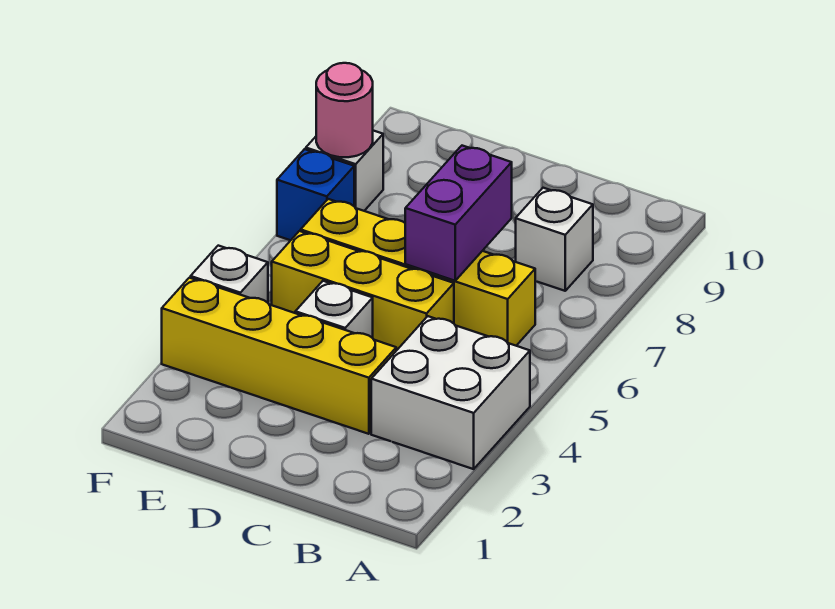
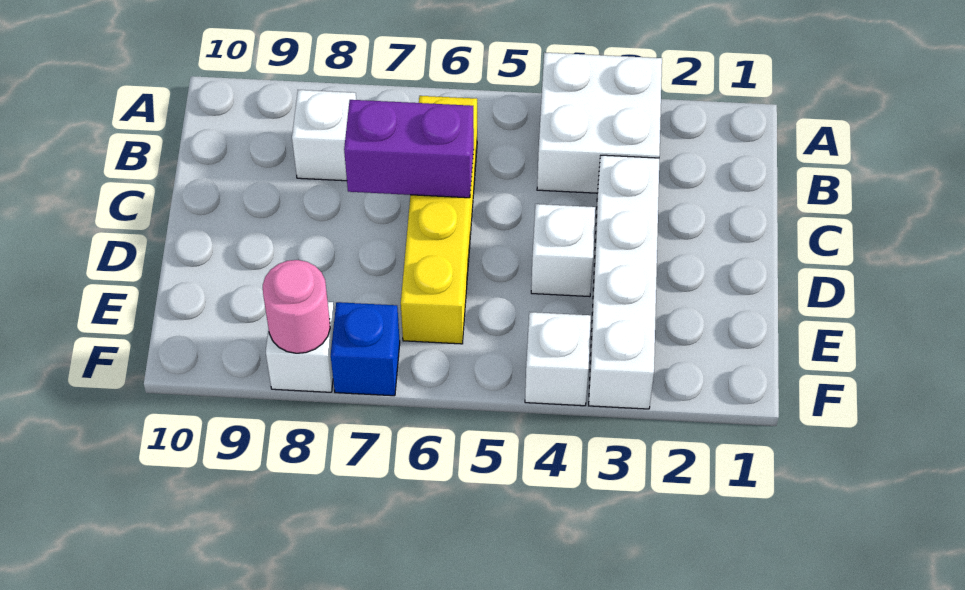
yellow 1x4 brick [162,278,396,434] -> white 1x4 brick [589,155,659,409]
yellow 1x3 brick [272,231,454,351] -> none

